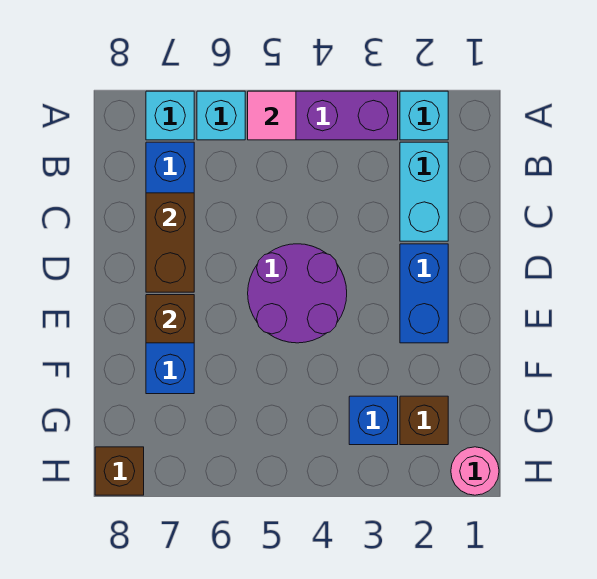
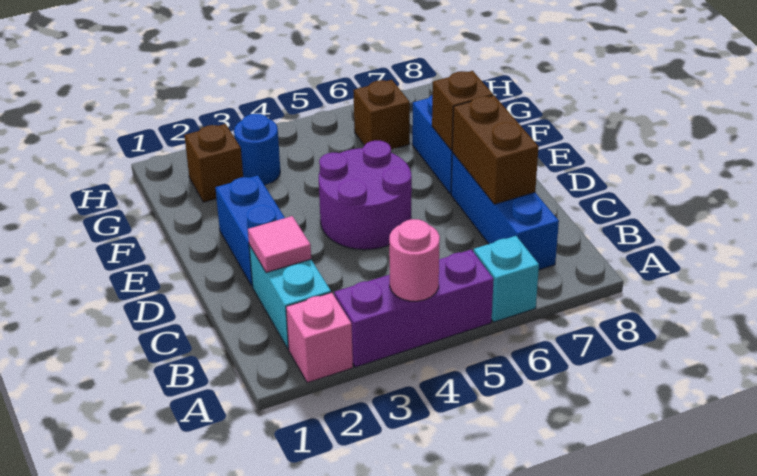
cyan 1x1 brick [400,91,448,140] -> pink 1x1 brick [286,293,353,383]
pink 1x1 tile [248,91,296,140] -> pink 1x1 tile moved to [248,216,311,273]
cyan 1x1 brick [146,91,194,140] -> none
blue 1x1 brick [349,396,398,445] -> blue 1x1 round brick [234,114,280,185]
pink 1x1 round brick [451,447,499,495] -> pink 1x1 round brick moved to [389,219,440,301]
brown 1x1 brick [95,447,144,495] -> brown 1x1 brick moved to [353,80,410,150]

